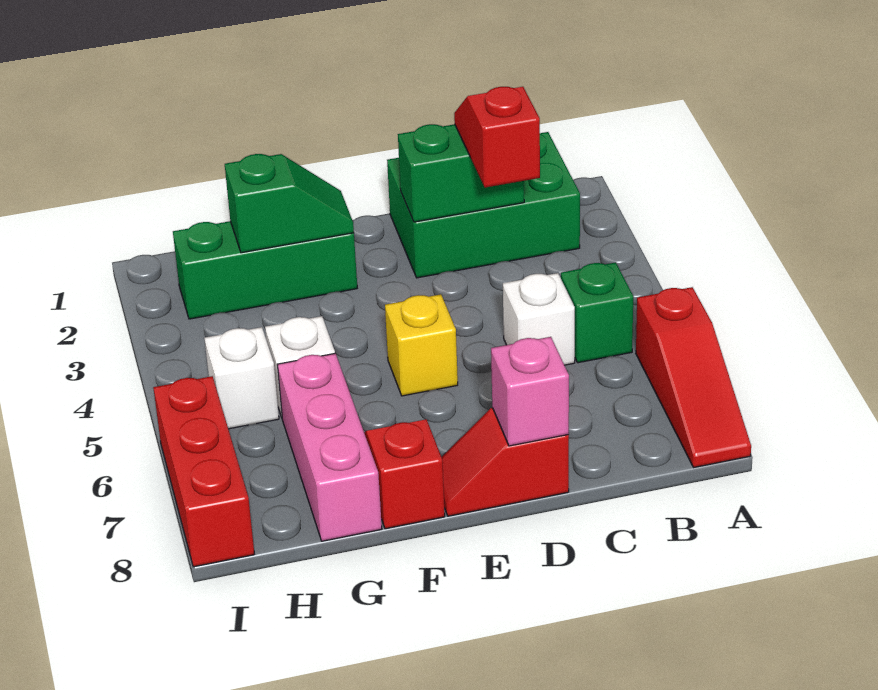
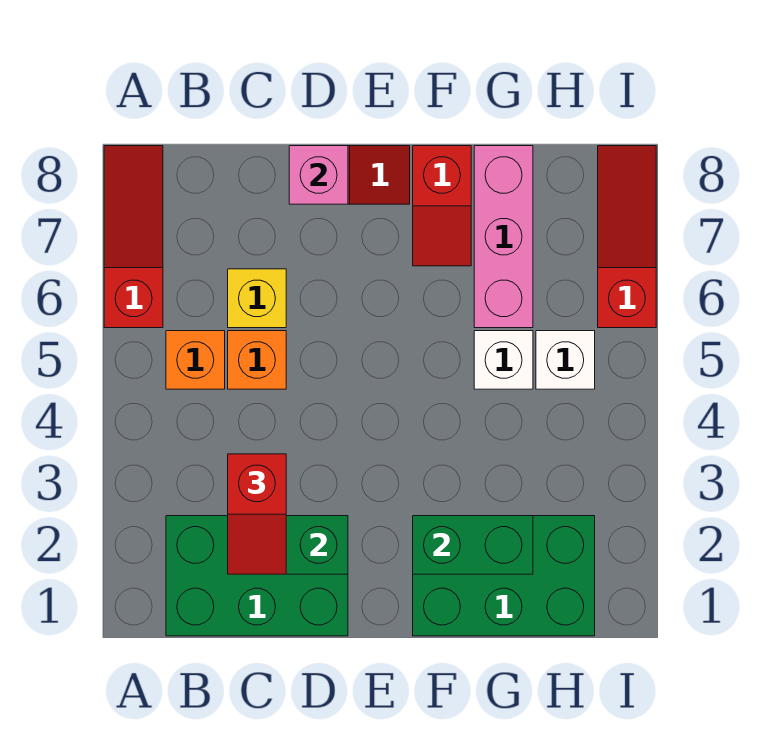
green 1x1 brick [561,262,633,363] -> orange 1x1 brick [166,331,225,389]
white 1x1 brick [503,273,575,365] -> orange 1x1 brick [228,331,286,389]
yellow 1x1 brick [385,294,458,396] -> yellow 1x1 brick moved to [228,269,286,328]
green 1x3 brick [173,221,357,319] -> green 2x3 brick [413,516,595,636]
green 1x2 slope [225,154,354,253] -> green 1x2 brick [413,516,533,574]
red 1x3 brick [153,376,254,567] -> red 1x3 slope [598,146,656,328]

